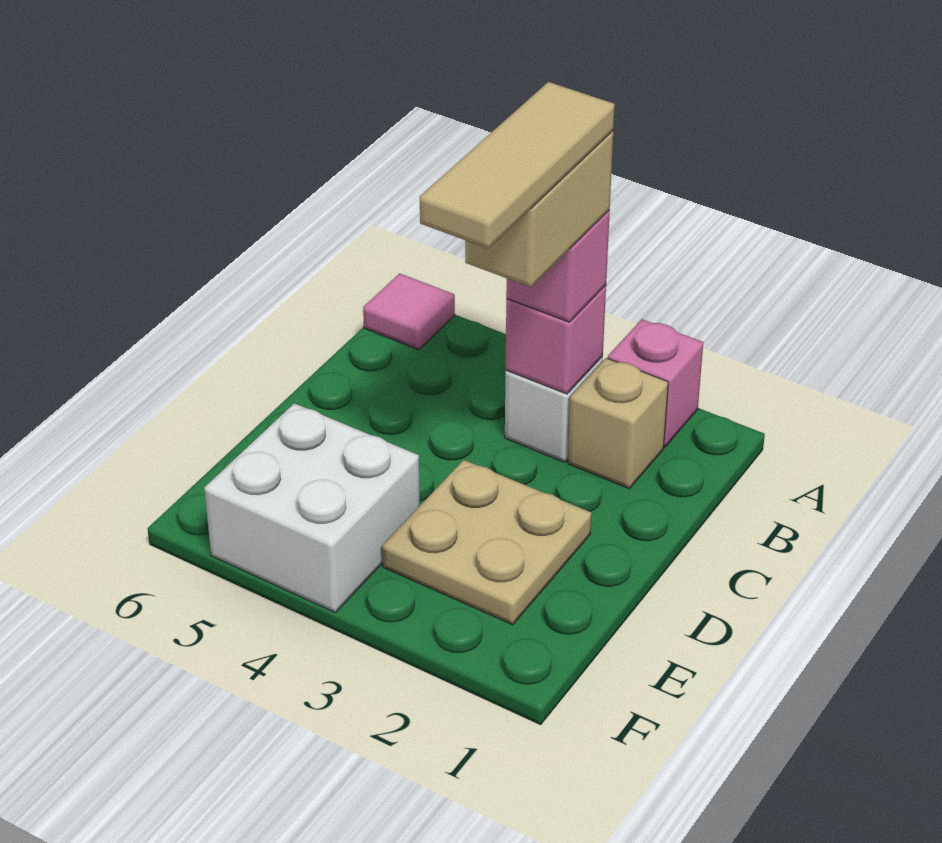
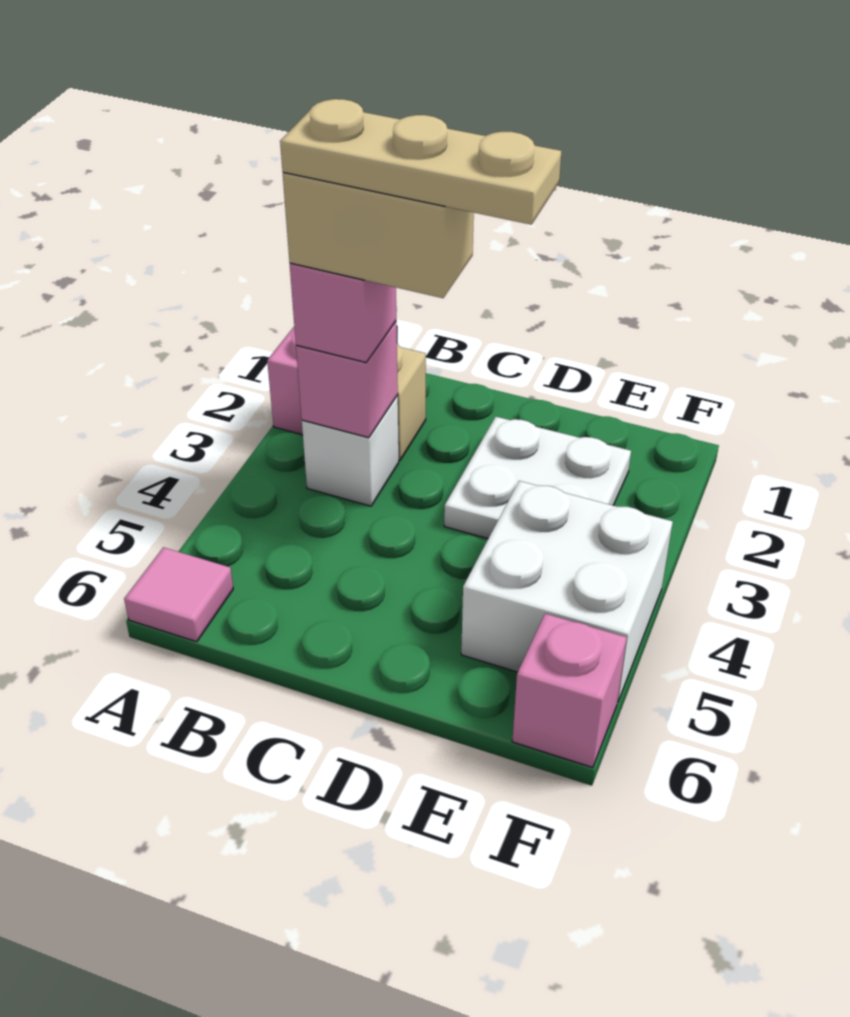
tan 1x3 tile [420,82,615,249] -> tan 1x3 plate [280,99,562,225]
tan 2x2 plate [382,460,591,625] -> white 2x2 plate [444,417,631,539]
none -> pink 1x1 brick [512,614,627,768]

